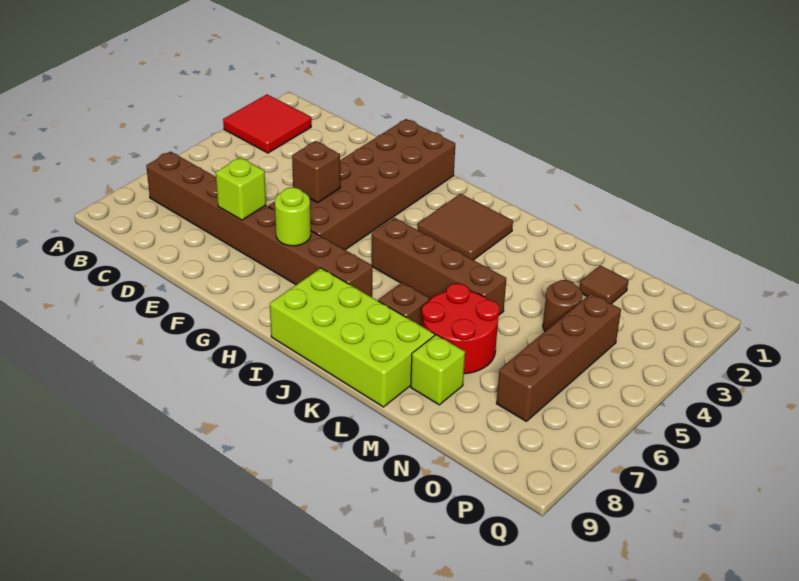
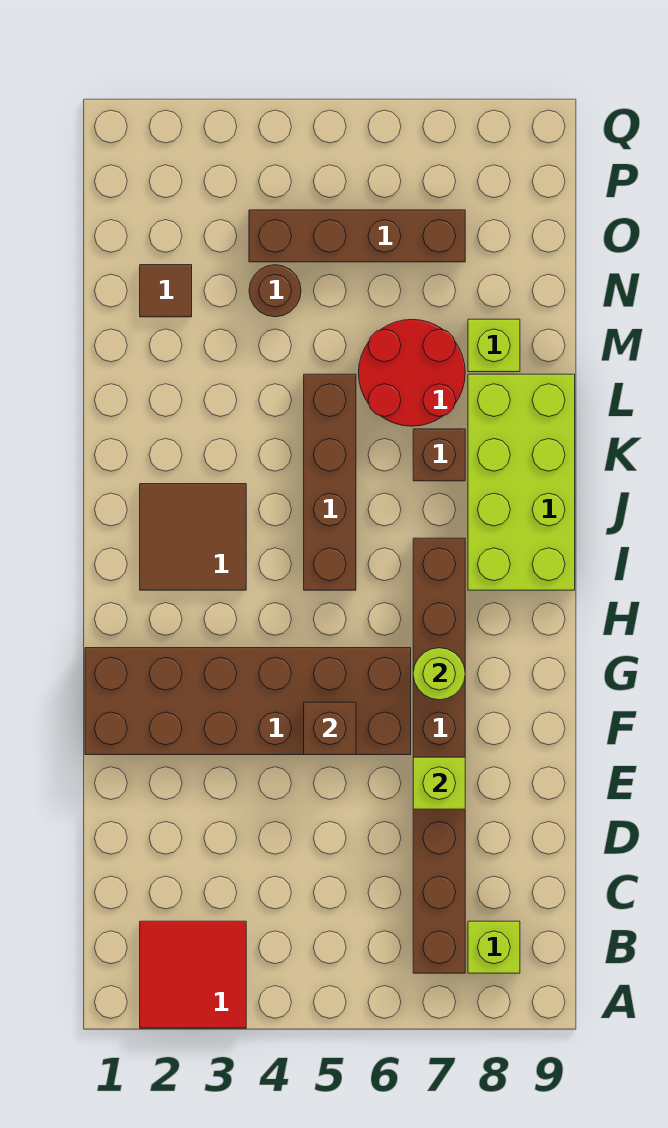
none -> lime 1x1 brick [468,921,520,973]

